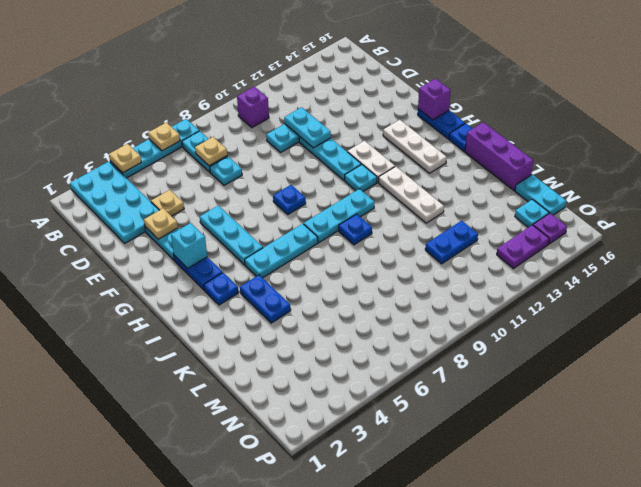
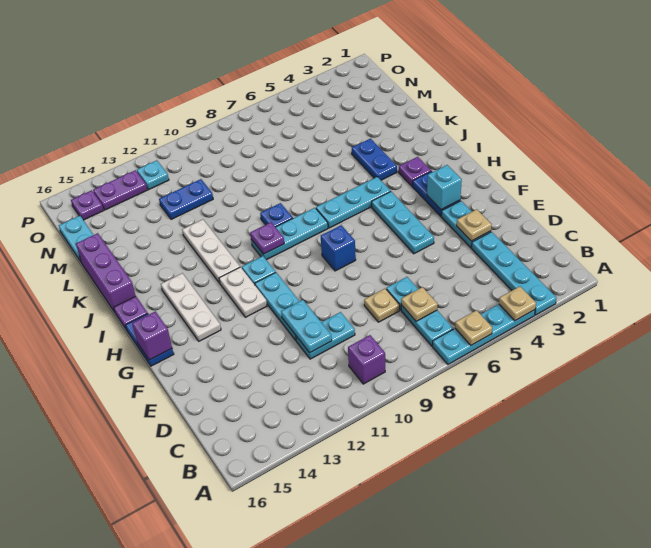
cyan 2x4 plate [70,162,159,243] -> cyan 1x4 plate [472,232,556,315]
tan 1x1 plate [151,190,184,216] -> tan 1x1 plate moved to [364,289,400,322]
blue 1x1 plate [273,185,306,214] -> blue 1x1 brick [321,225,356,271]
blue 1x1 plate [204,273,239,305] -> purple 1x1 plate [399,157,431,186]
none -> purple 1x1 plate [250,222,284,254]
blue 1x1 plate [449,123,473,152] -> purple 1x1 plate [114,296,148,330]
cyan 1x1 plate [515,199,549,227] -> cyan 1x1 plate moved to [137,160,169,190]

